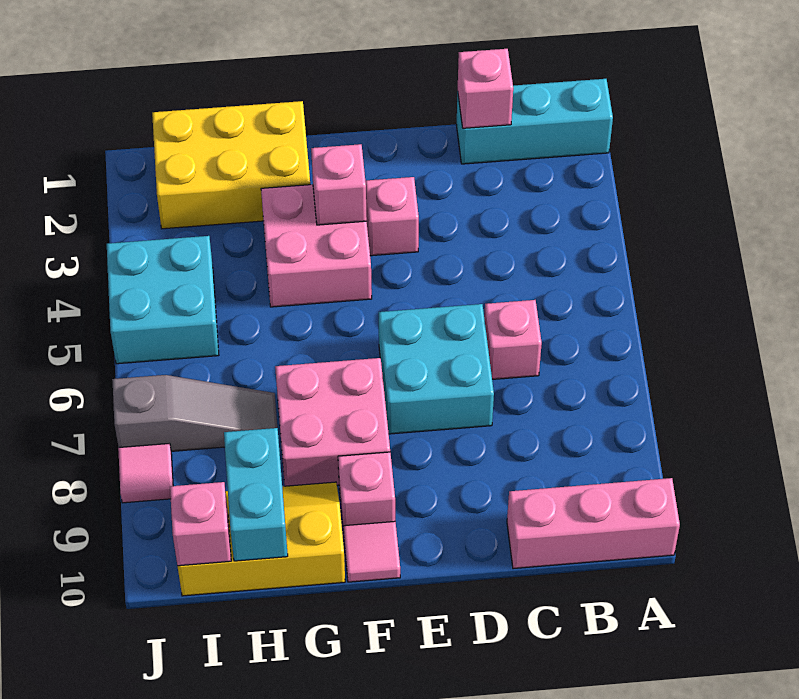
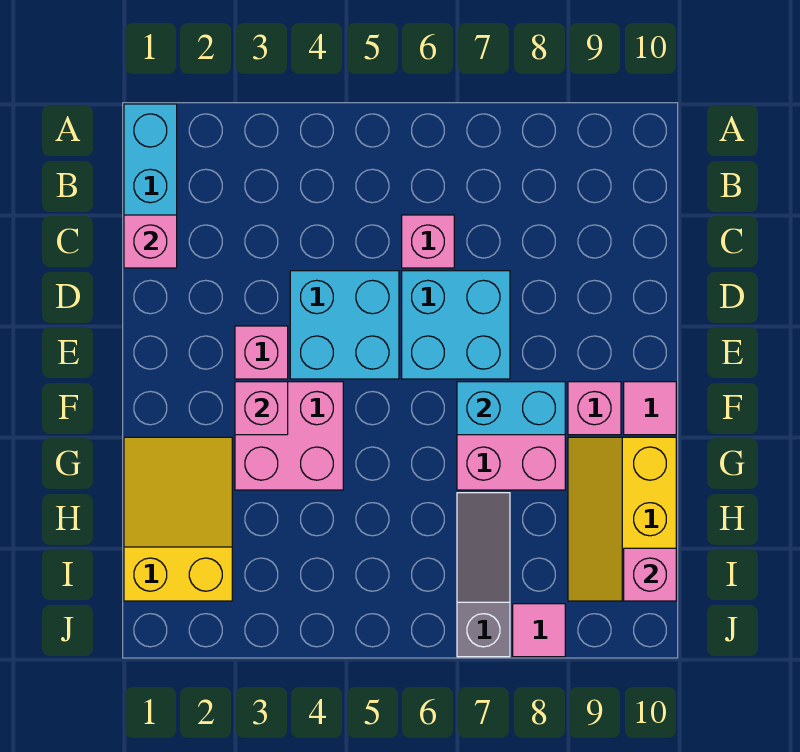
pink 1x3 brick [507,478,680,569] -> none
yellow 2x3 brick [152,101,310,229] -> yellow 2x3 slope [124,437,232,601]
cyan 1x2 brick [224,428,288,561] -> cyan 1x2 brick moved to [457,382,565,435]
cyan 2x2 brick [107,236,219,364] -> cyan 2x2 brick moved to [290,271,399,379]

